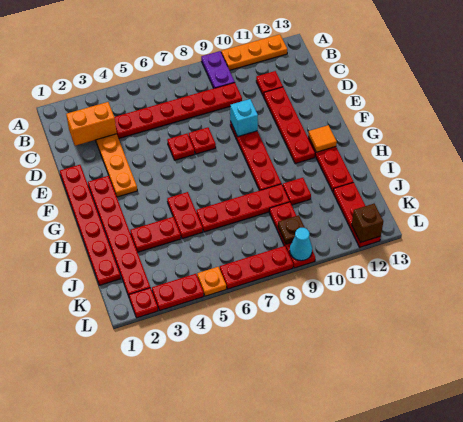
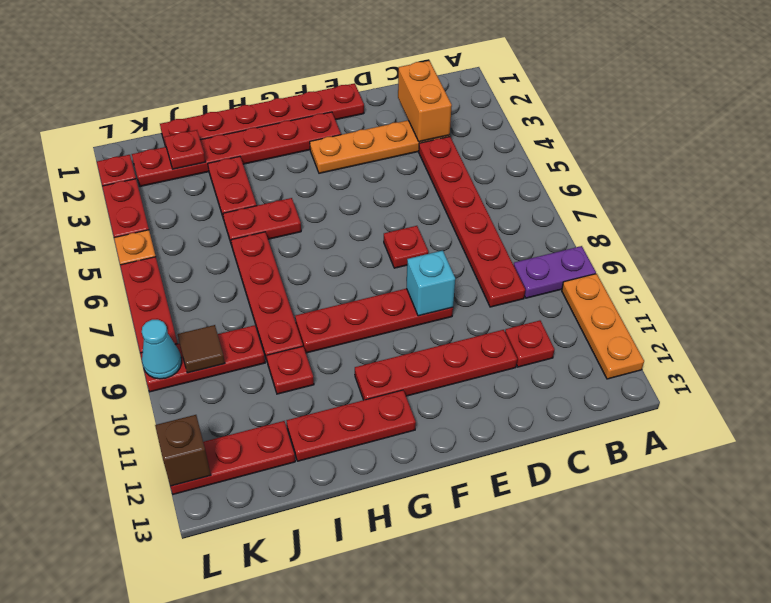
red 1x1 plate [167,134,195,160] -> red 1x1 plate moved to [164,130,205,169]
orange 1x1 tile [308,125,337,152] -> none
brown 1x1 plate [278,215,305,244] -> brown 1x1 tile [178,325,225,373]

